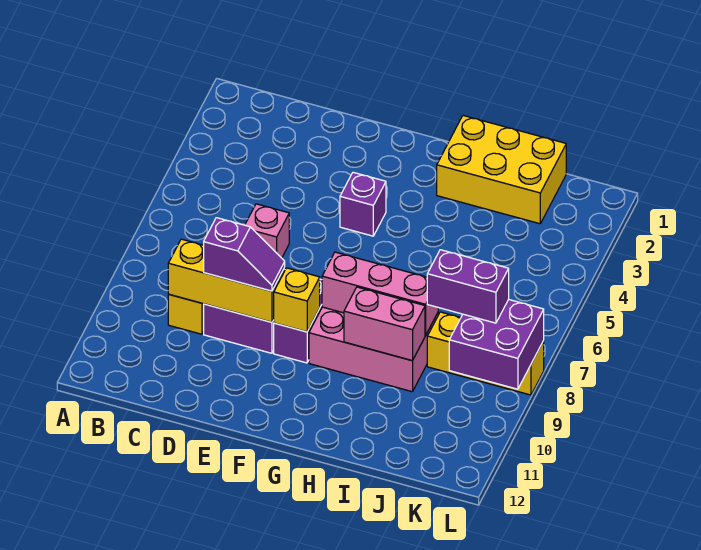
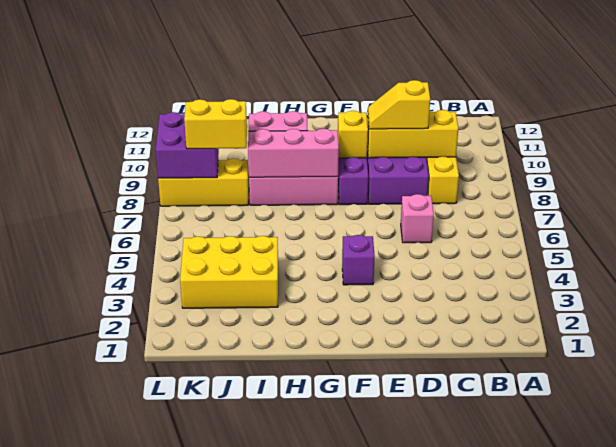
purple 1x2 slope [204,218,285,291] -> yellow 1x2 slope [368,80,430,129]
yellow 2x3 brick [437,116,566,224] -> yellow 2x3 brick moved to [180,236,278,308]
purple 1x2 brick [427,250,509,323] -> yellow 1x2 brick [184,99,247,149]

